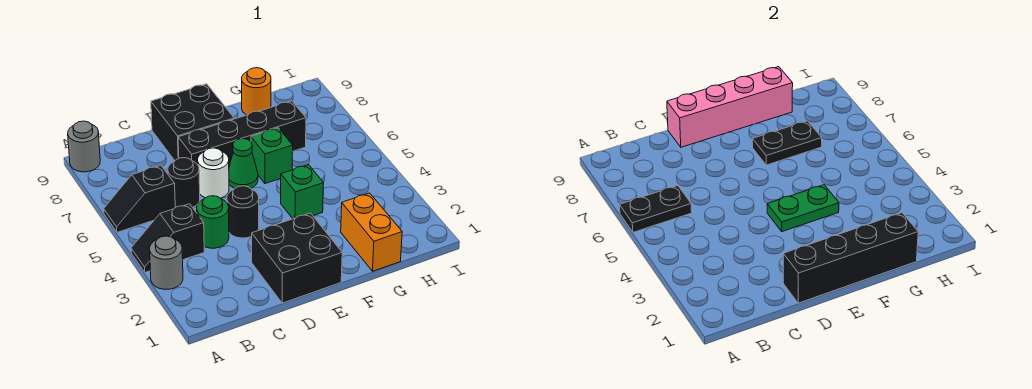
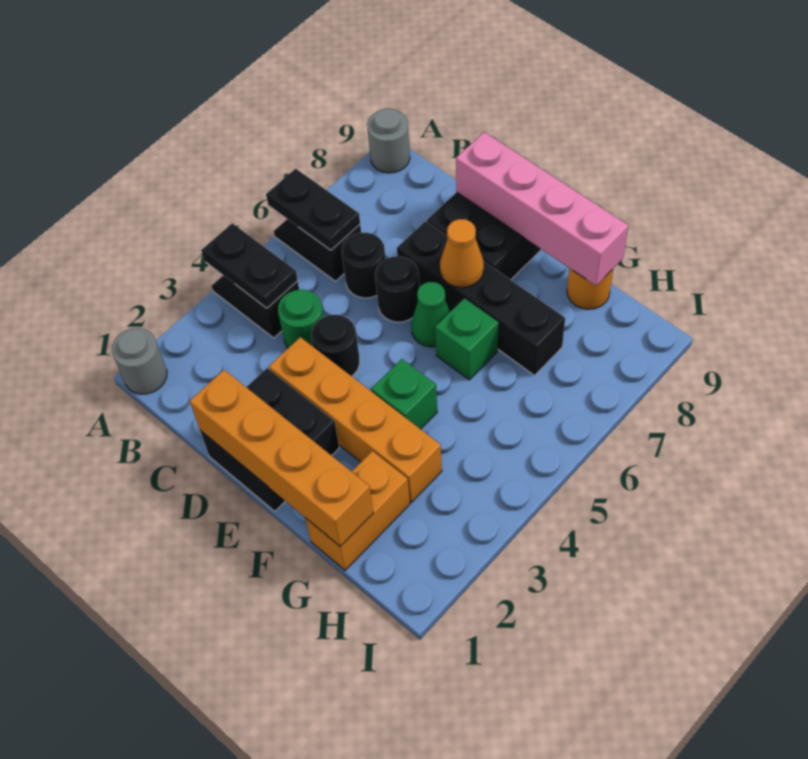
grey 1x1 round brick [150,236,183,289] -> grey 1x1 round brick moved to [112,328,167,394]
black 1x4 brick [783,213,918,303] -> orange 1x4 brick [190,370,373,547]
none -> orange 1x4 brick [269,337,442,502]
white 1x1 round brick [198,148,229,198] -> black 1x1 round brick [375,256,419,322]
green 1x2 plate [767,185,839,232] -> none
none -> orange 1x1 cone [440,219,484,287]
black 1x2 plate [752,121,822,165] -> black 1x2 plate moved to [201,223,298,308]

